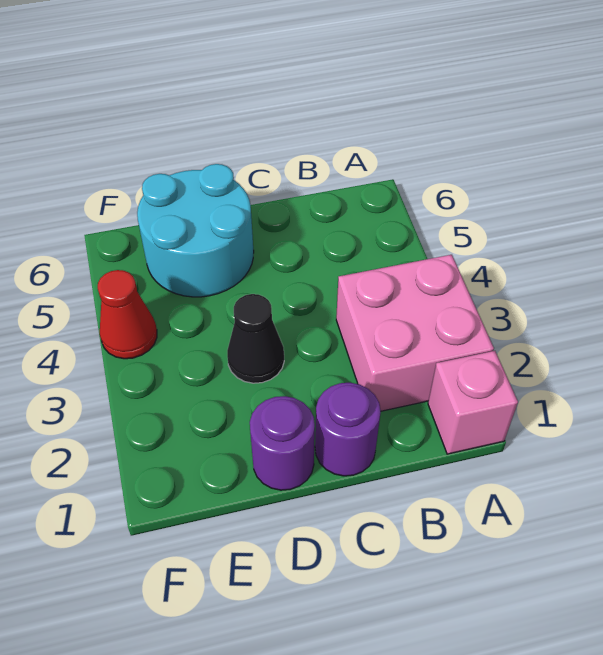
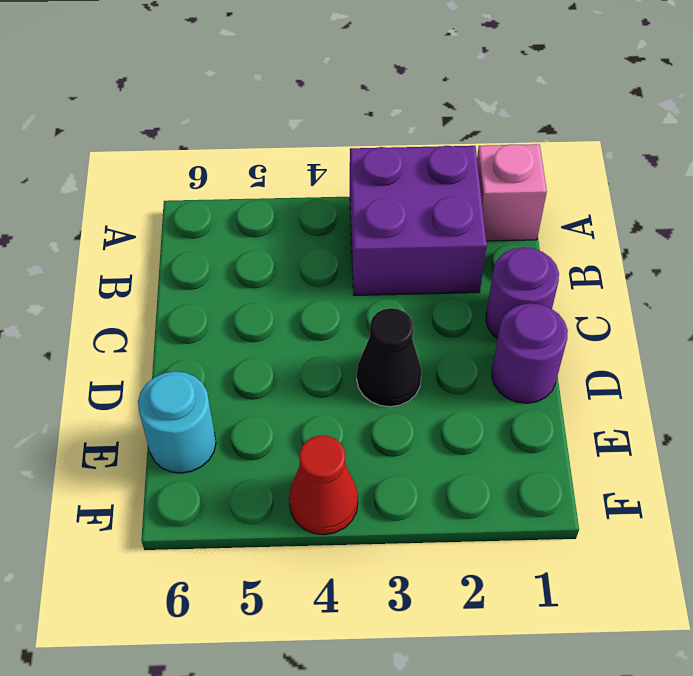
pink 2x2 brick [336,255,494,411] -> purple 2x2 brick [350,146,487,295]
cyan 2x2 round brick [137,164,254,297] -> cyan 1x1 round brick [138,371,216,473]

